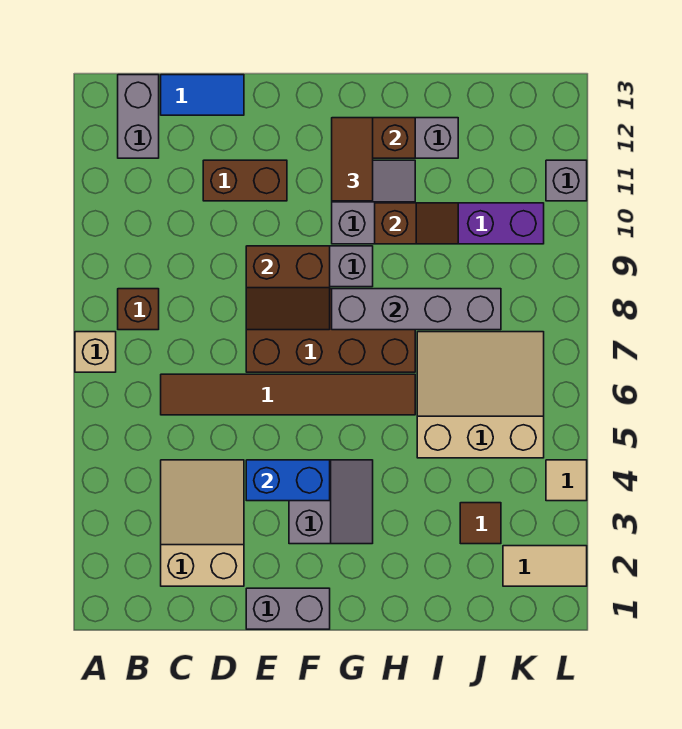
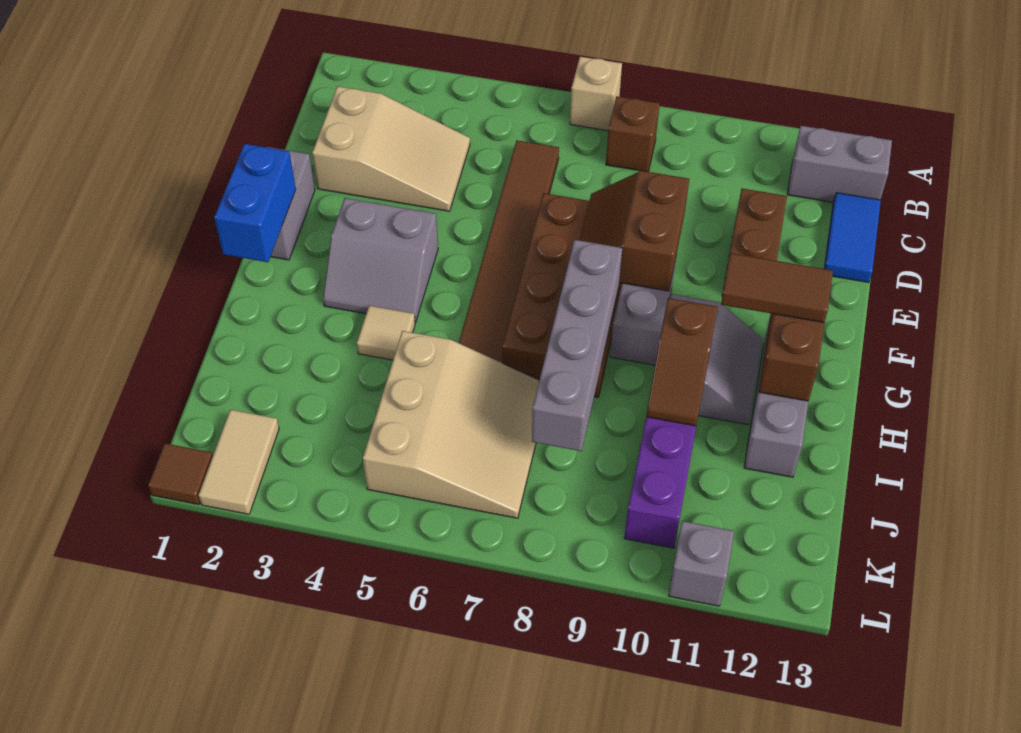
blue 1x2 brick [246,460,330,501] -> blue 1x2 brick moved to [214,144,296,262]
brown 1x1 tile [460,503,501,544] -> brown 1x1 tile moved to [148,443,213,505]
tan 1x1 tile [546,460,587,501] -> tan 1x1 tile moved to [357,306,415,360]

